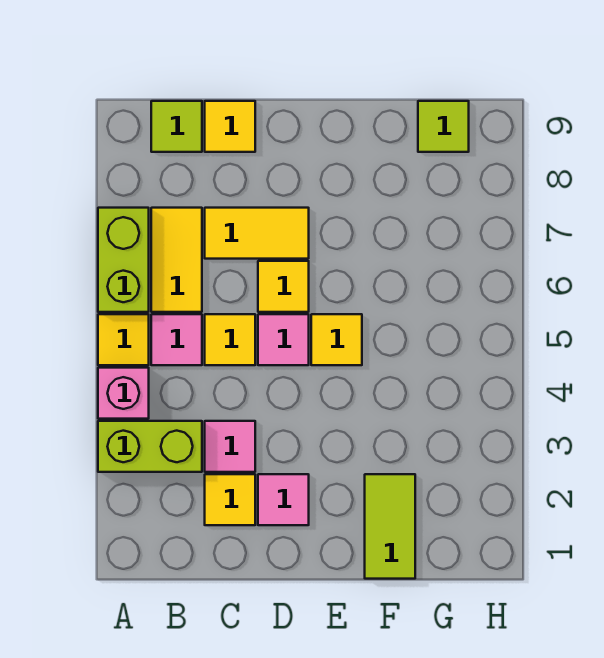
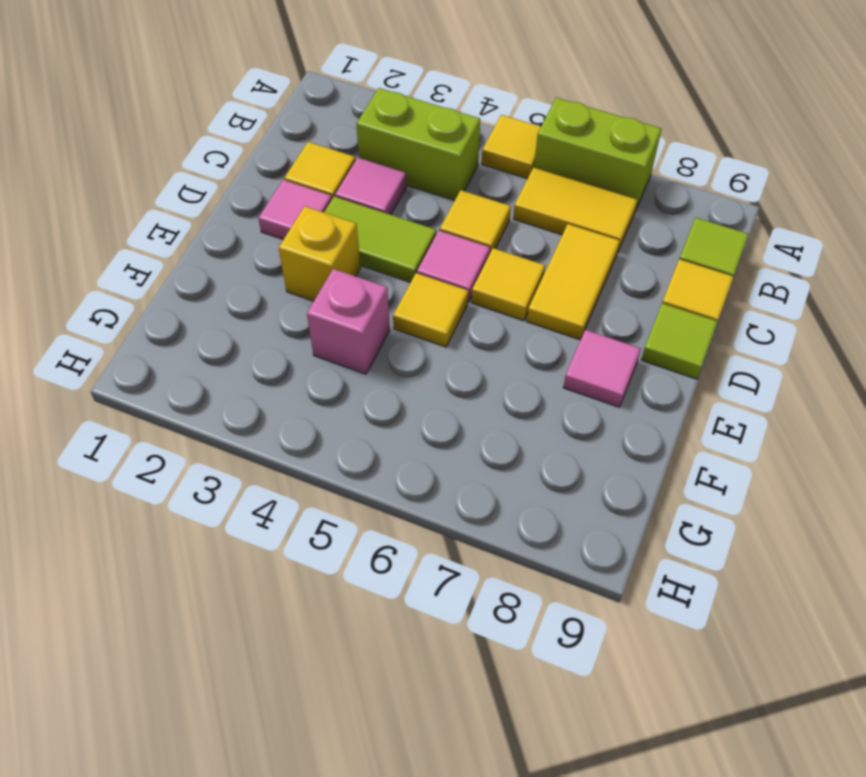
lime 1x2 brick [98,421,202,472] -> lime 1x2 brick turned to [356,88,480,201]
pink 1x1 brick [98,368,149,419] -> pink 1x1 brick moved to [307,269,390,374]
pink 1x1 tile [151,314,202,365] -> pink 1x1 tile moved to [563,330,641,407]
none -> yellow 1x1 brick [279,206,360,301]
lime 1x2 tile [365,474,415,579] -> lime 1x2 tile moved to [324,196,436,282]
lime 1x1 tile [418,101,469,152] -> lime 1x1 tile moved to [641,303,718,379]

